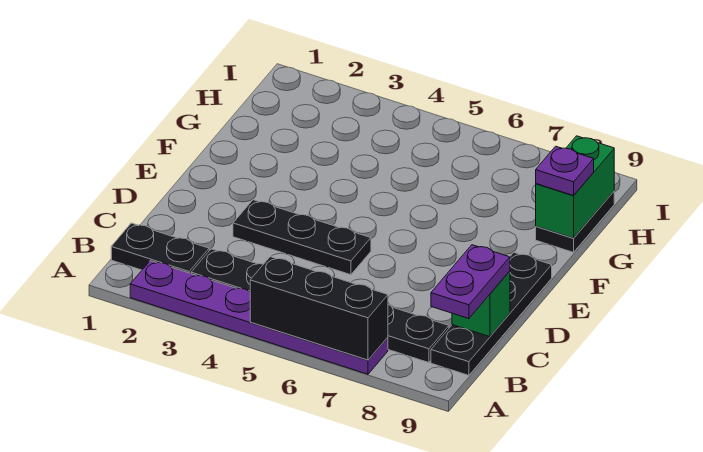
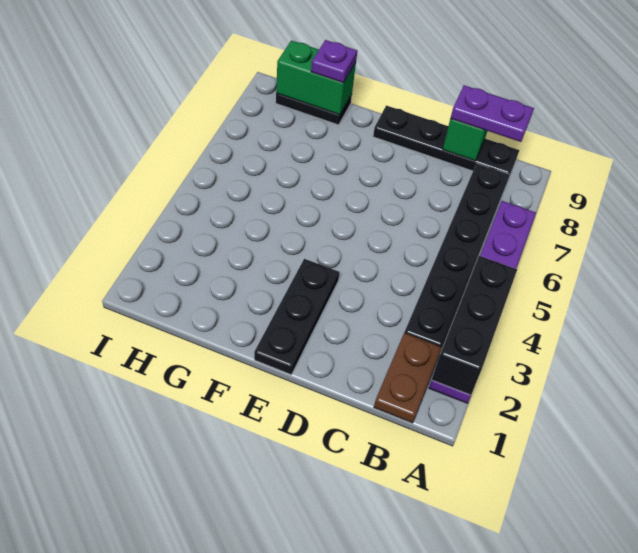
black 1x3 brick [250,257,388,360] -> black 1x3 brick moved to [432,256,517,395]
black 1x2 plate [111,223,209,274] -> brown 1x2 plate [374,333,442,423]
black 1x3 plate [233,200,371,275] -> black 1x3 plate moved to [254,259,339,375]

